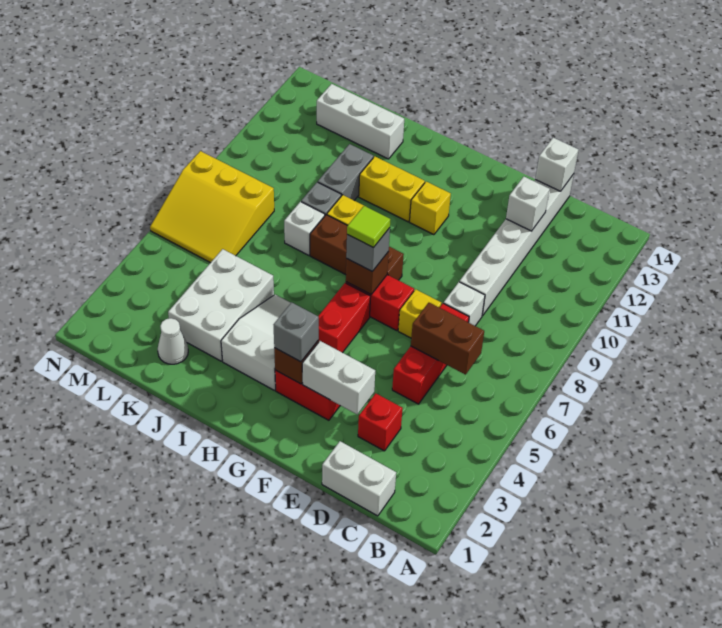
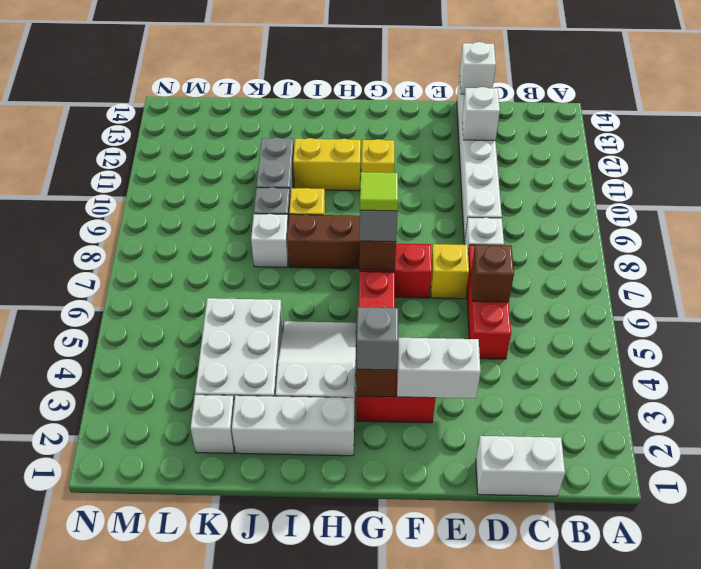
brown 1x2 brick [411,303,484,375] -> brown 1x1 brick [471,245,514,302]
red 1x1 brick [358,393,403,451] -> none
white 1x3 brick [317,84,404,159] -> white 1x3 brick moved to [232,396,354,456]
white 1x1 cone [158,318,188,364] -> white 1x1 brick [191,395,235,453]
yellow 3x3 slope [150,151,274,263] -> none

